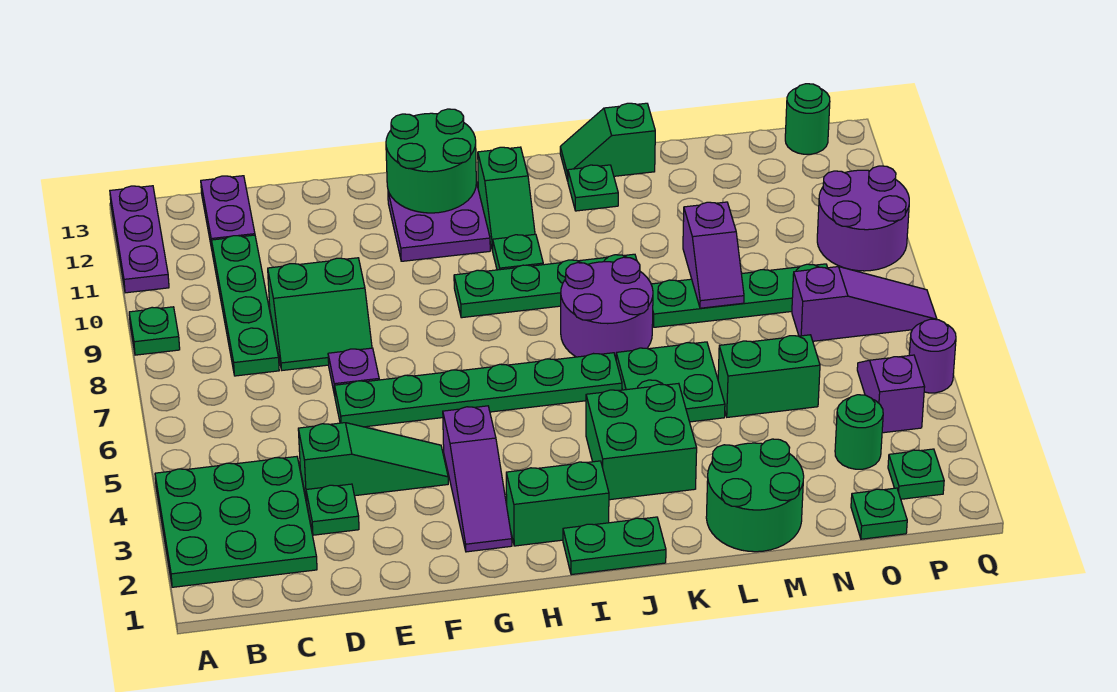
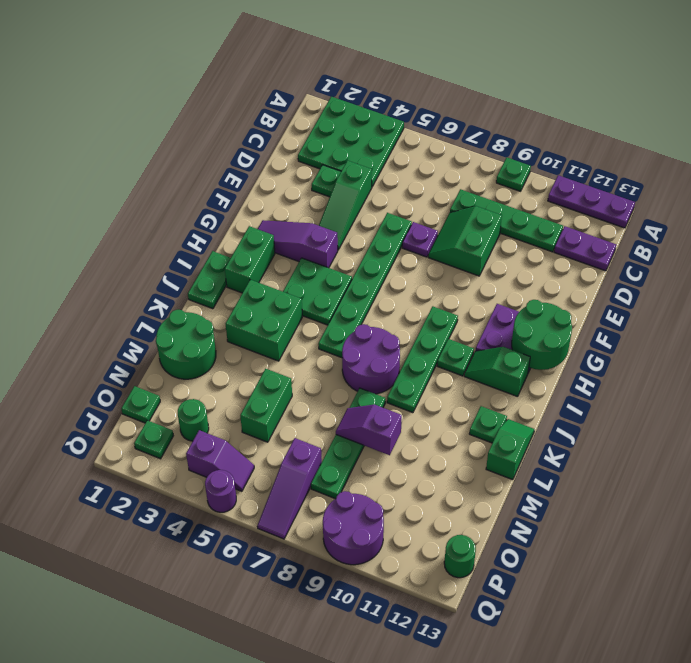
green 2x2 plate [616,342,725,422] -> green 2x2 plate moved to [283,258,352,325]

